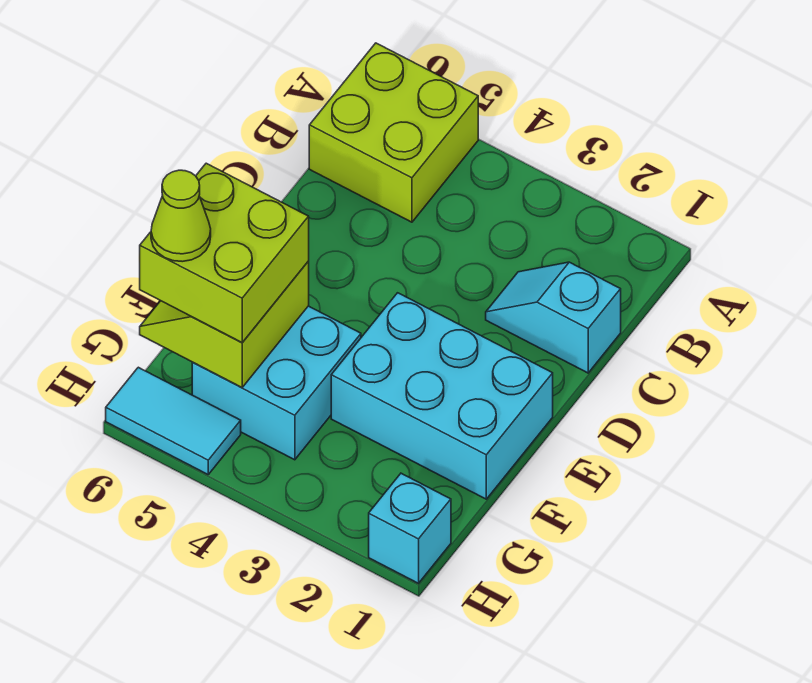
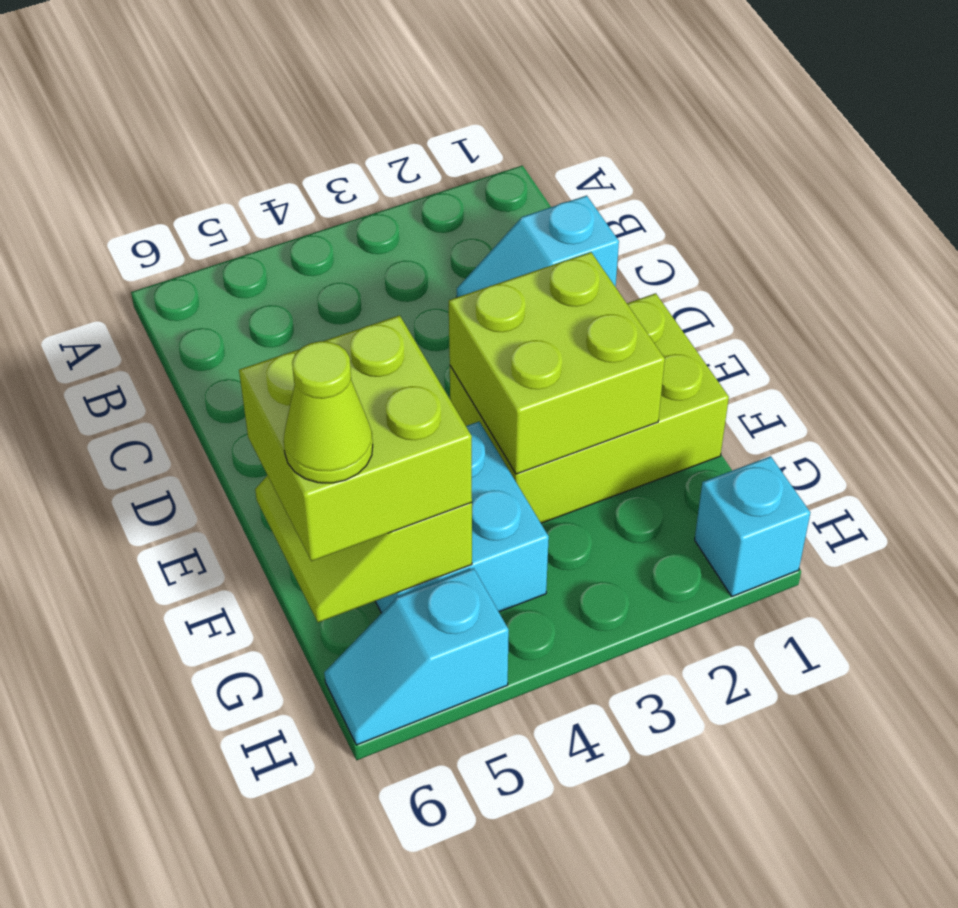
lime 2x2 brick [309,43,478,222] -> lime 2x2 brick moved to [449,252,665,474]
cyan 2x3 brick [331,293,553,499] -> lime 2x3 brick [450,293,729,523]
cyan 1x2 tile [106,367,241,474] -> cyan 1x2 slope [324,568,509,745]

